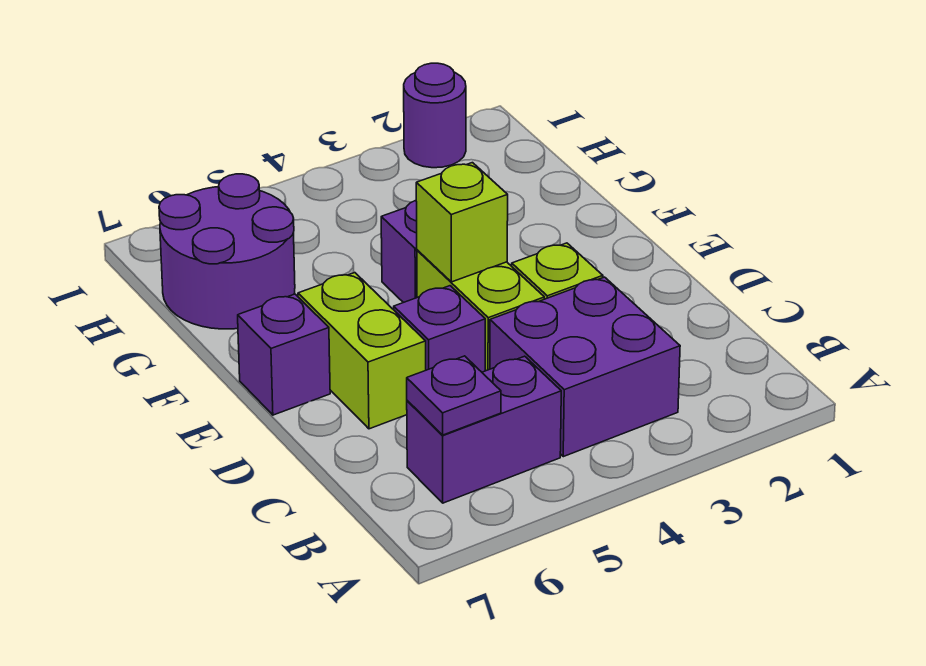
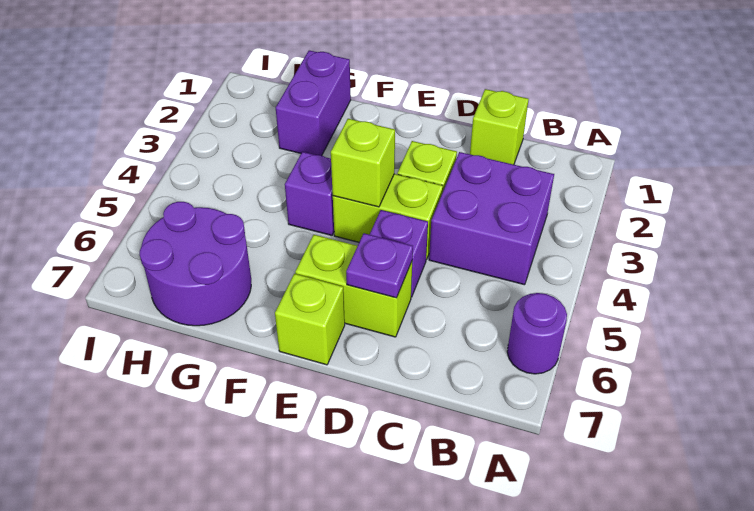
purple 1x2 brick [407,356,561,503] -> purple 1x2 brick moved to [276,51,351,156]
purple 1x1 plate [407,356,501,435] -> purple 1x1 plate moved to [346,233,413,298]
none -> lime 1x1 brick [470,89,529,165]
purple 1x1 brick [238,294,330,415] -> lime 1x1 brick [275,274,345,365]
purple 1x1 round brick [404,63,466,168] -> purple 1x1 round brick moved to [507,293,567,374]

